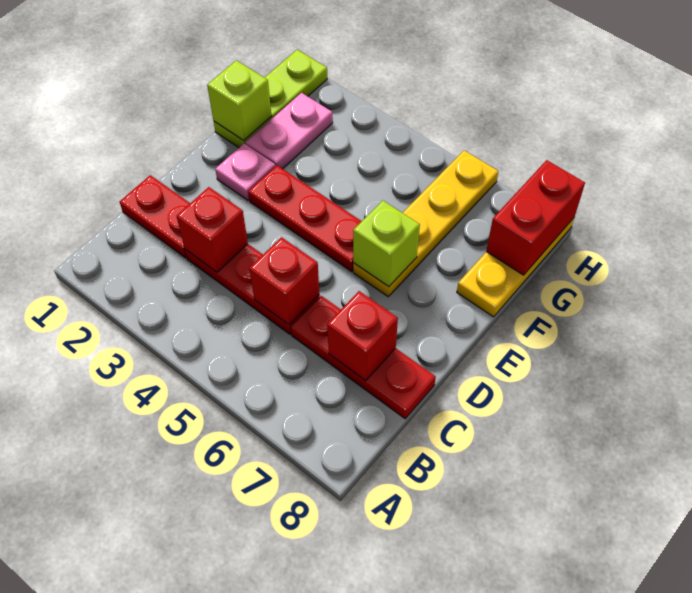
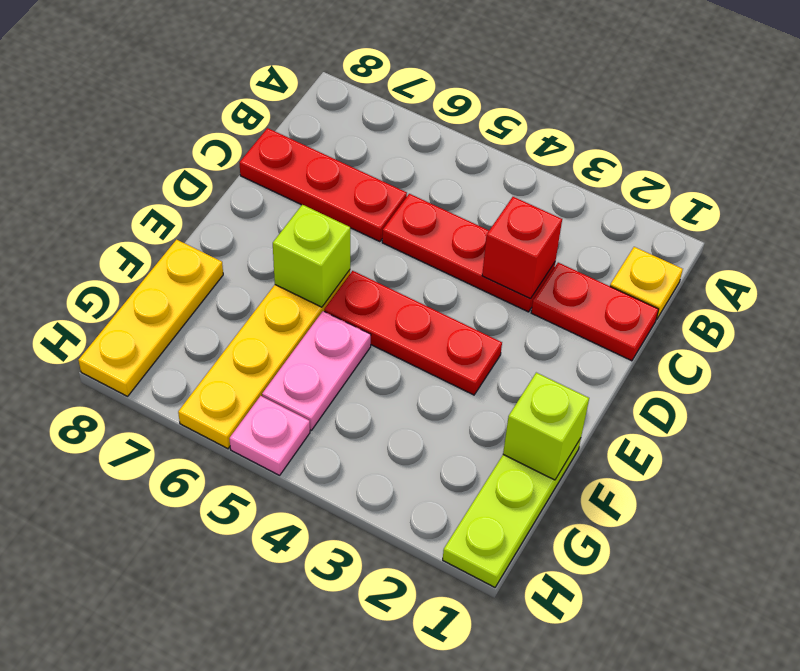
none -> yellow 1x1 plate [610,247,683,320]
red 1x1 brick [249,237,319,325] -> none
red 1x1 brick [327,291,398,381] -> none
pink 1x1 plate [215,144,275,200] -> pink 1x1 plate moved to [229,396,310,475]
pink 1x2 plate [245,93,333,169] -> pink 1x2 plate moved to [262,311,371,430]
red 1x2 brick [486,160,585,275] -> none

